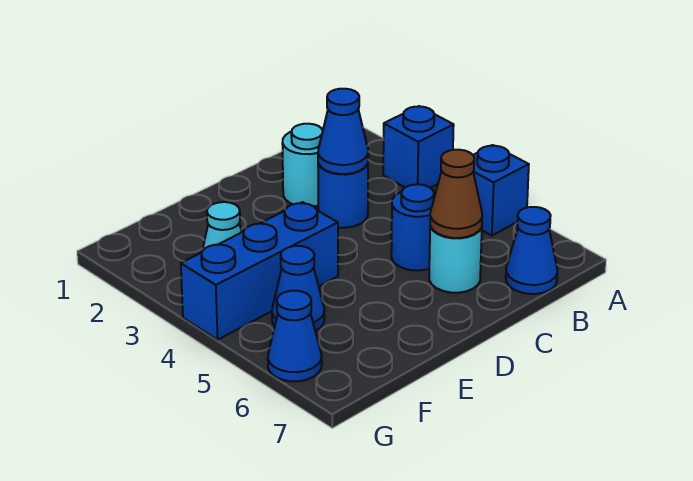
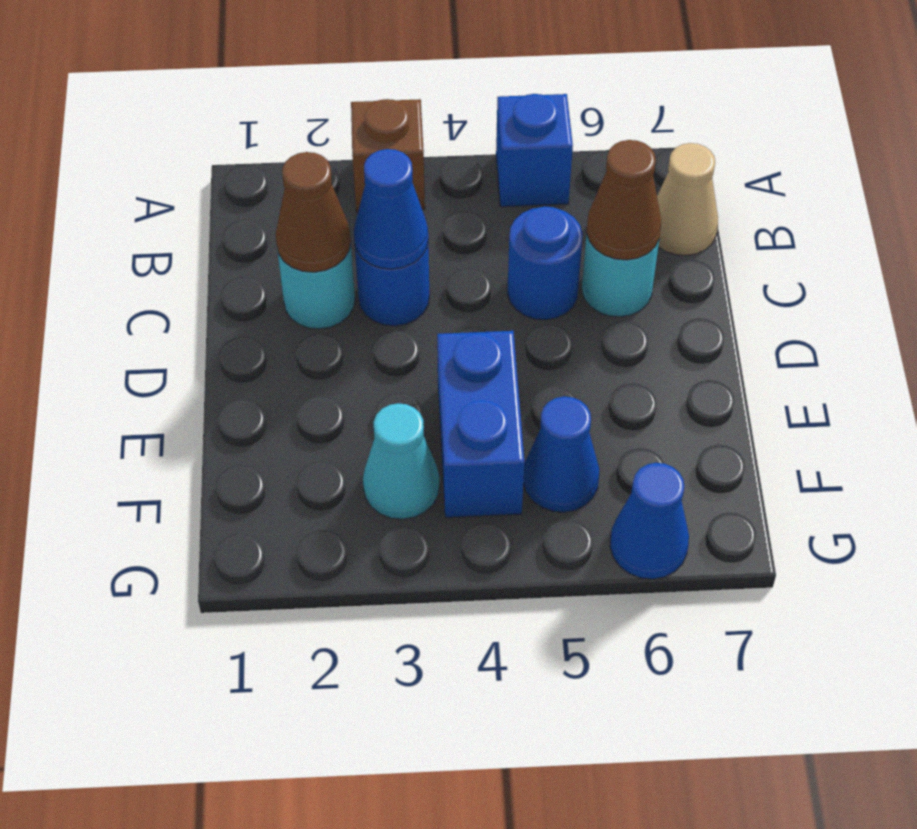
blue 1x1 brick [383,106,454,188] -> brown 1x1 brick [351,99,425,212]
blue 1x1 cone [506,207,557,294] -> tan 1x1 cone [657,143,718,256]
none -> brown 1x1 cone [276,152,351,272]
blue 1x3 brick [181,202,338,340] -> blue 1x2 brick [437,331,525,517]

